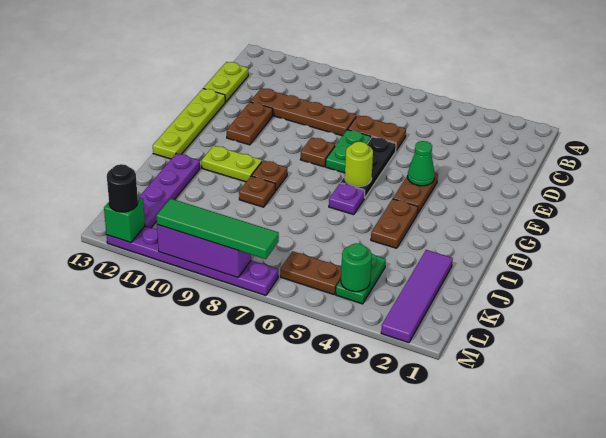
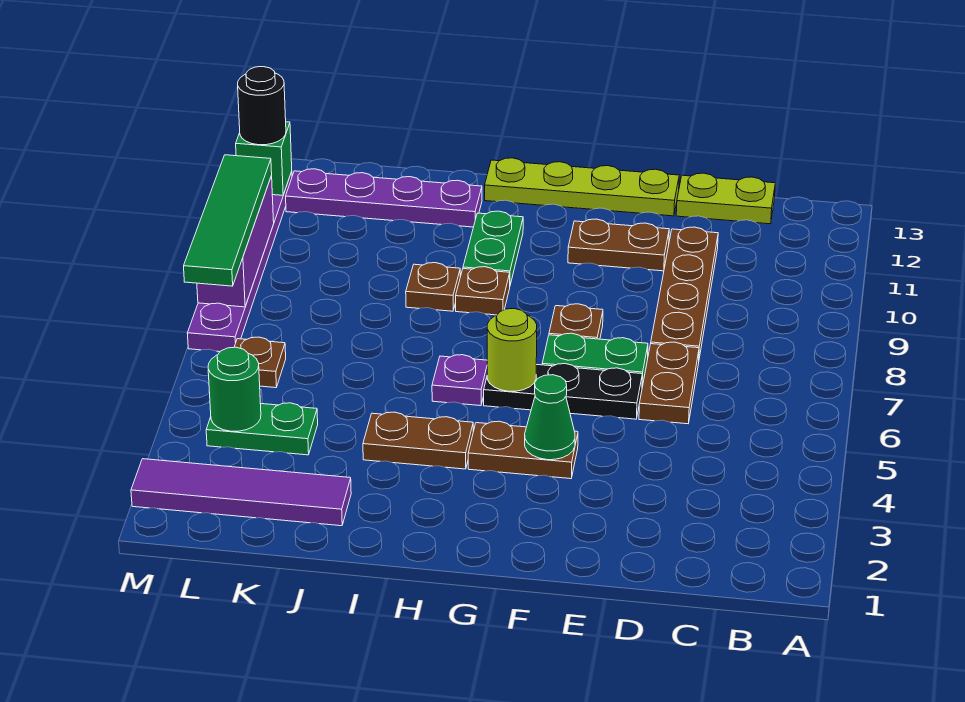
lime 1x2 plate [202,146,262,182] -> green 1x2 plate [463,211,523,285]
brown 1x2 plate [280,251,342,295] -> brown 1x1 plate [234,337,286,388]

